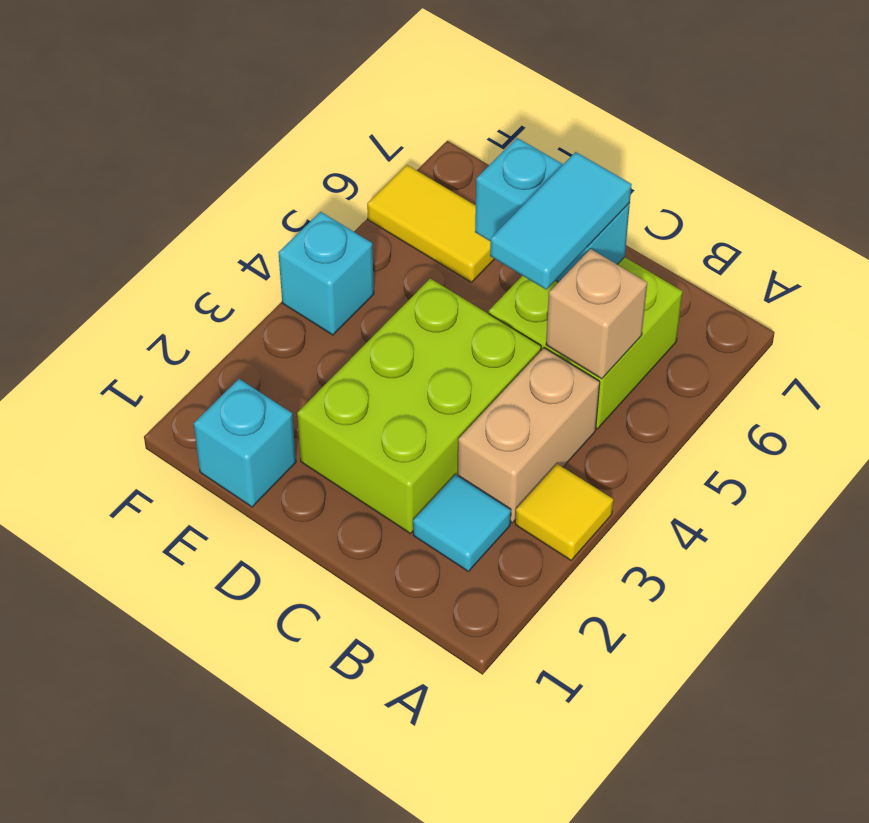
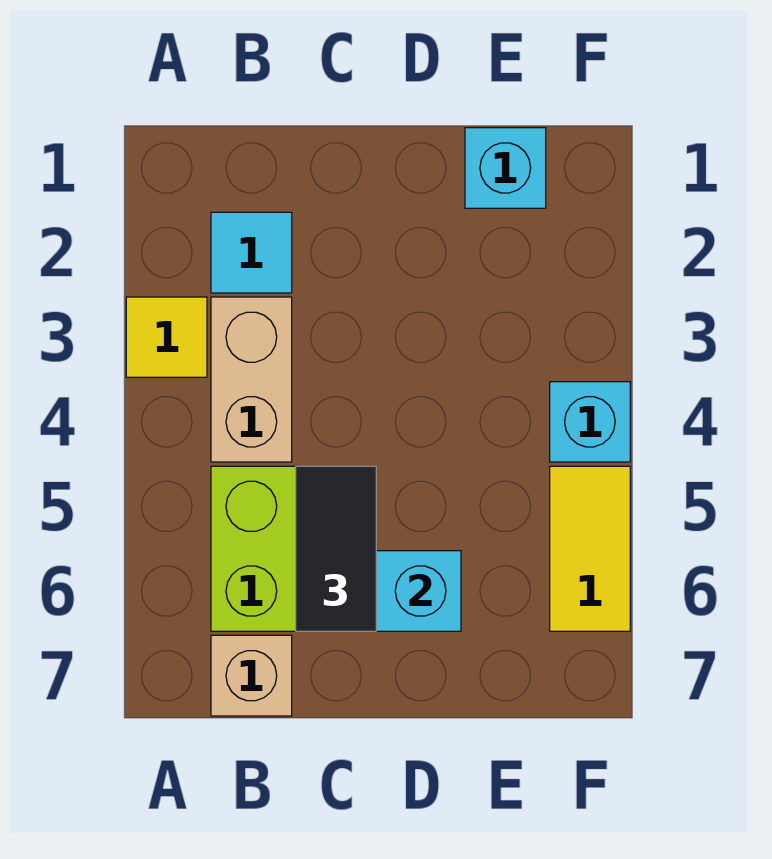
tan 1x1 brick [546,249,647,379] -> tan 1x1 brick moved to [211,635,292,716]
lime 2x3 brick [297,278,541,534] -> none
cyan 1x2 tile [490,152,632,289] -> black 1x2 tile [296,466,376,631]
yellow 1x2 tile [367,165,494,283] -> yellow 1x2 tile turned to [550,466,630,631]

